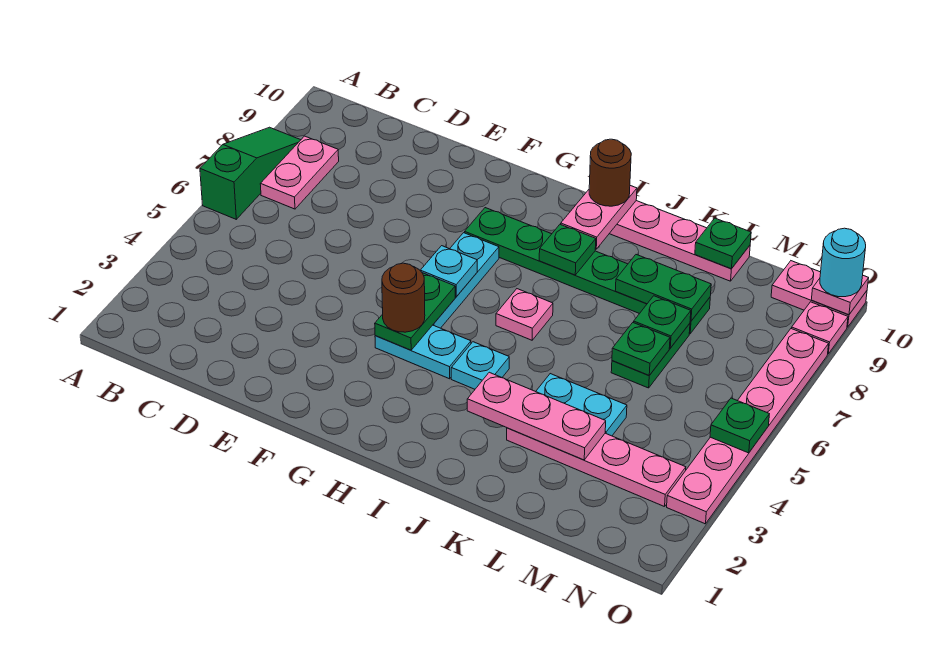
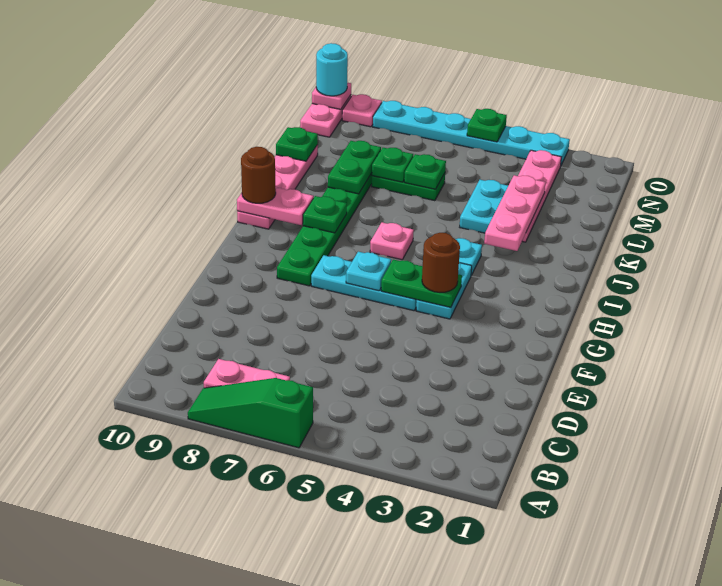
pink 1x6 plate [667,329,829,524] -> cyan 1x6 plate [373,101,570,165]

